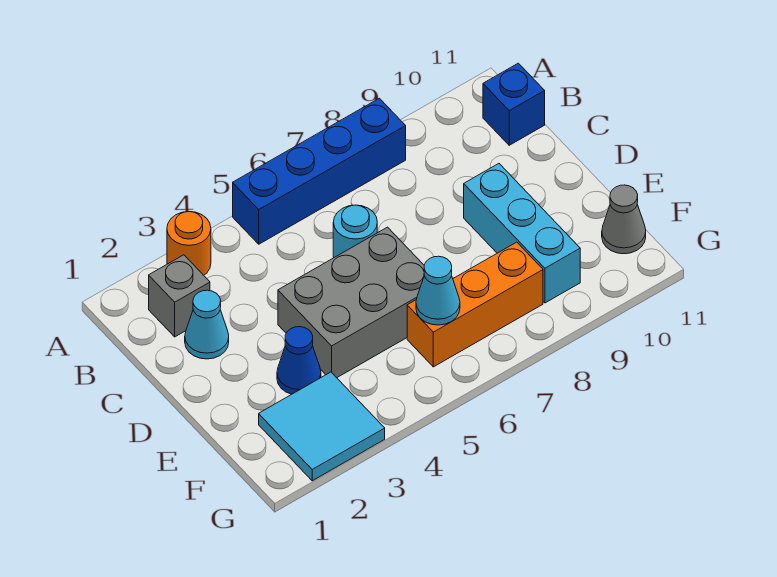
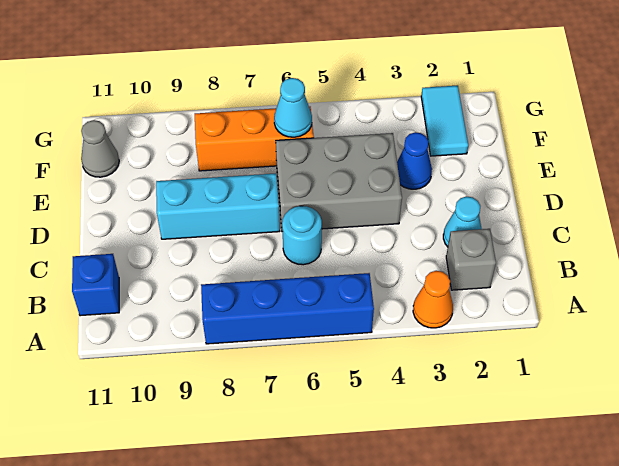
orange 1x1 round brick [167,212,211,275] -> orange 1x1 cone [413,271,453,328]
cyan 1x3 brick [464,164,580,303] -> cyan 1x3 brick turned to [156,173,280,239]
cyan 2x2 tile [259,372,385,481] -> cyan 1x2 tile [421,85,468,156]

